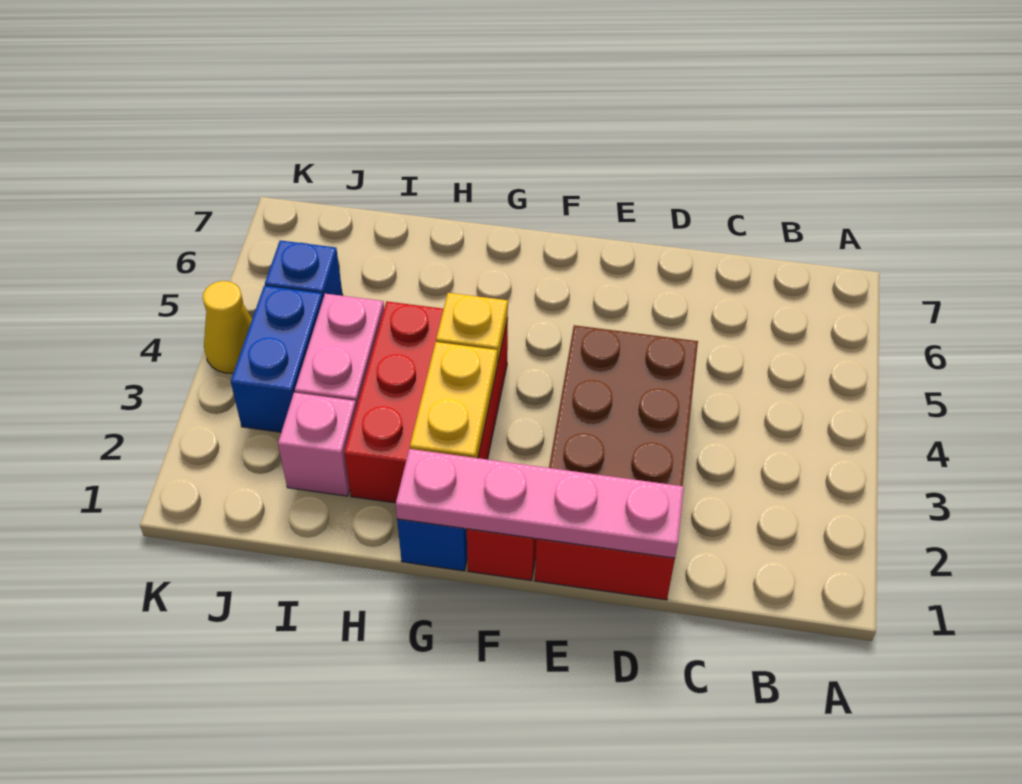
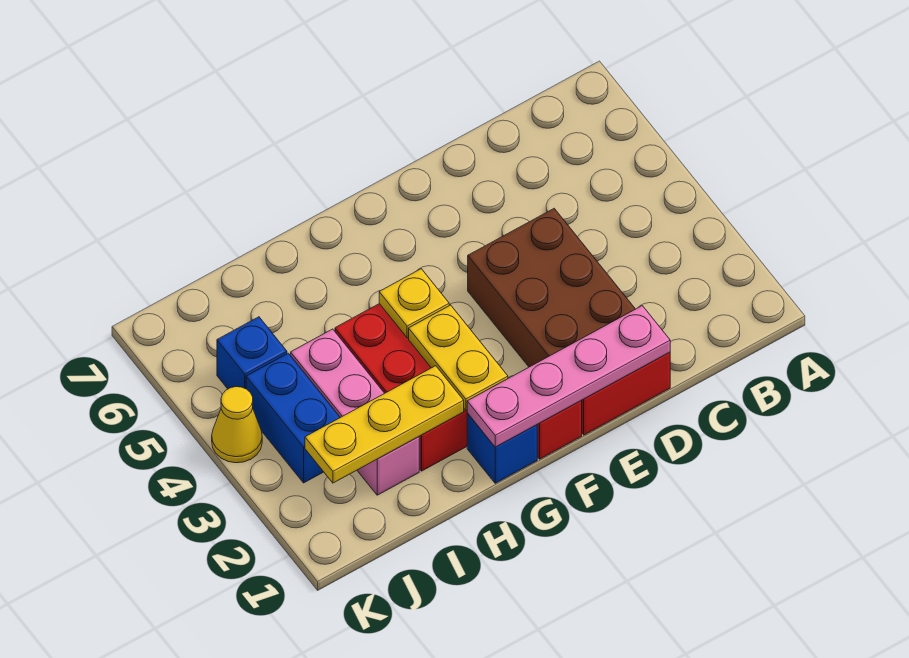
none -> yellow 1x3 plate [305,366,464,483]

